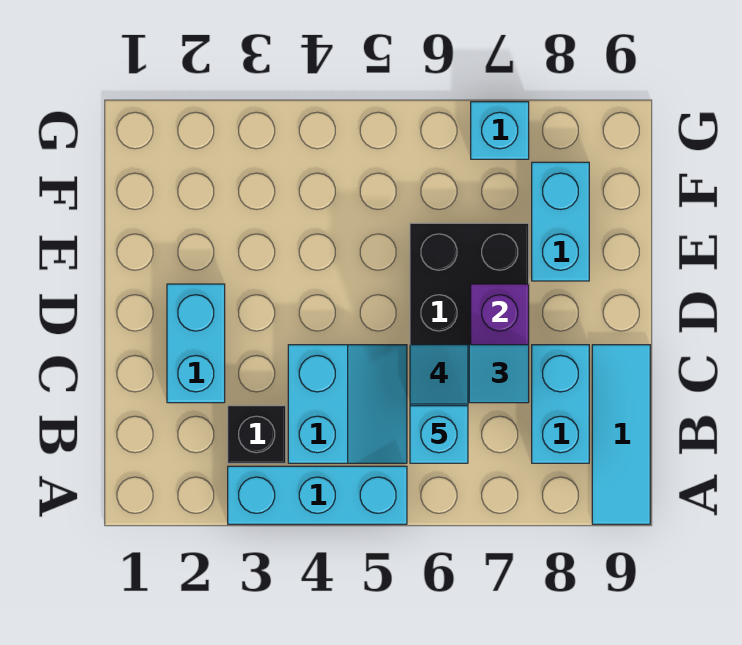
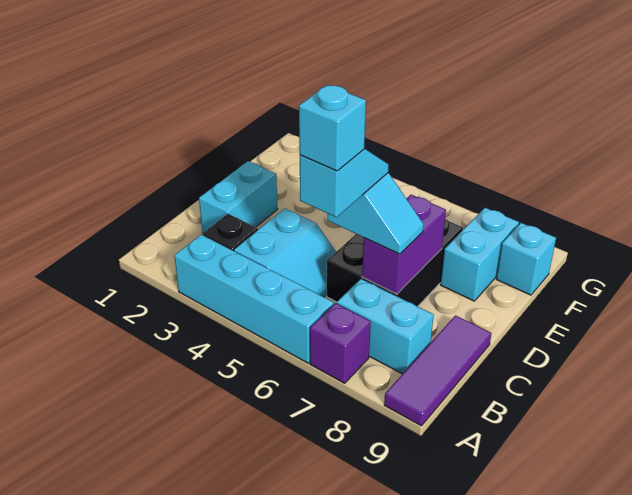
cyan 1x3 brick [228,466,407,524] -> cyan 1x4 brick [174,235,334,363]
none -> purple 1x1 brick [310,303,371,383]
cyan 1x3 tile [592,345,650,524] -> purple 1x3 tile [384,316,491,426]
cyan 1x2 brick [532,345,589,463] -> cyan 1x2 brick turned to [337,279,434,374]
cyan 1x1 brick [471,102,529,159] -> cyan 1x1 brick moved to [496,223,556,295]

